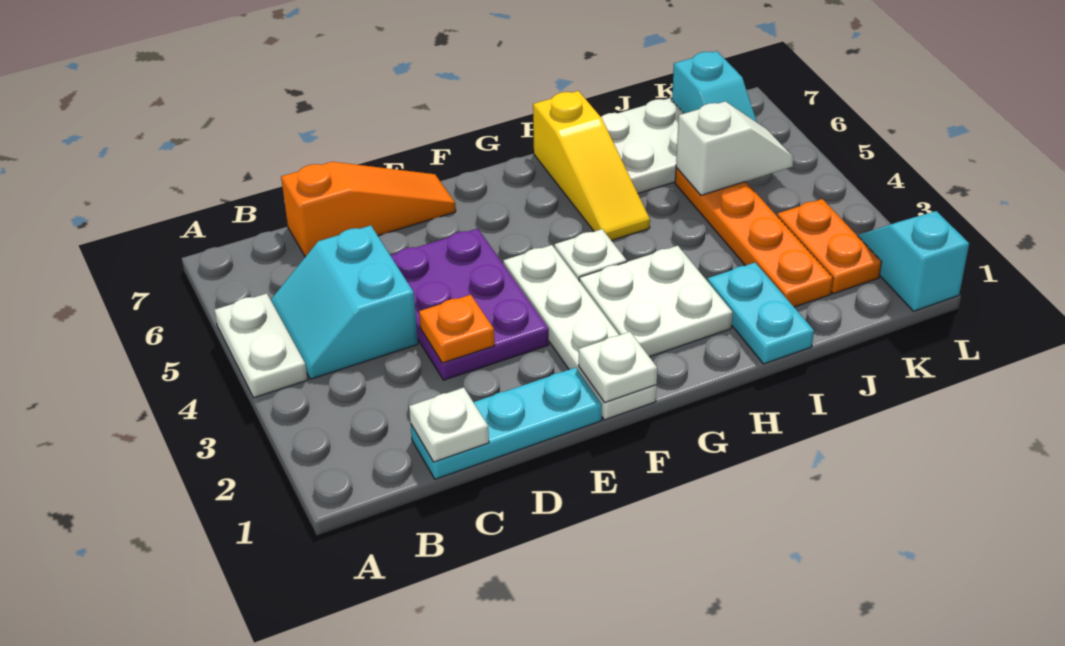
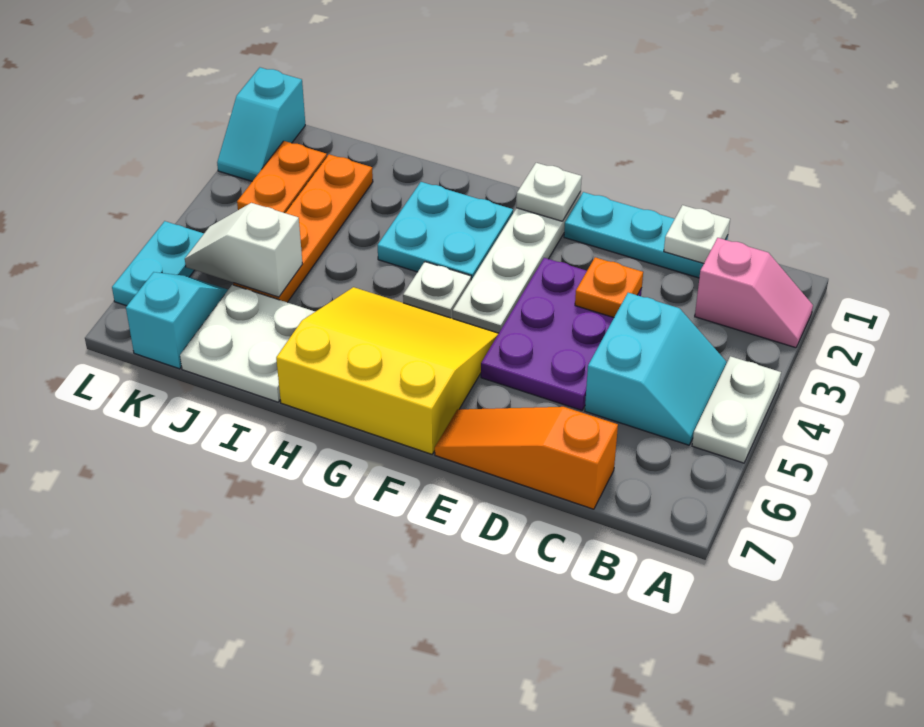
none -> pink 1x2 slope [695,238,813,348]
white 2x2 plate [579,246,733,357] -> cyan 2x2 plate [378,182,513,280]
yellow 1x3 slope [533,91,650,241] -> yellow 3x3 slope [276,287,499,454]
cyan 1x2 plate [708,263,814,364] -> cyan 1x2 plate moved to [112,221,204,306]

